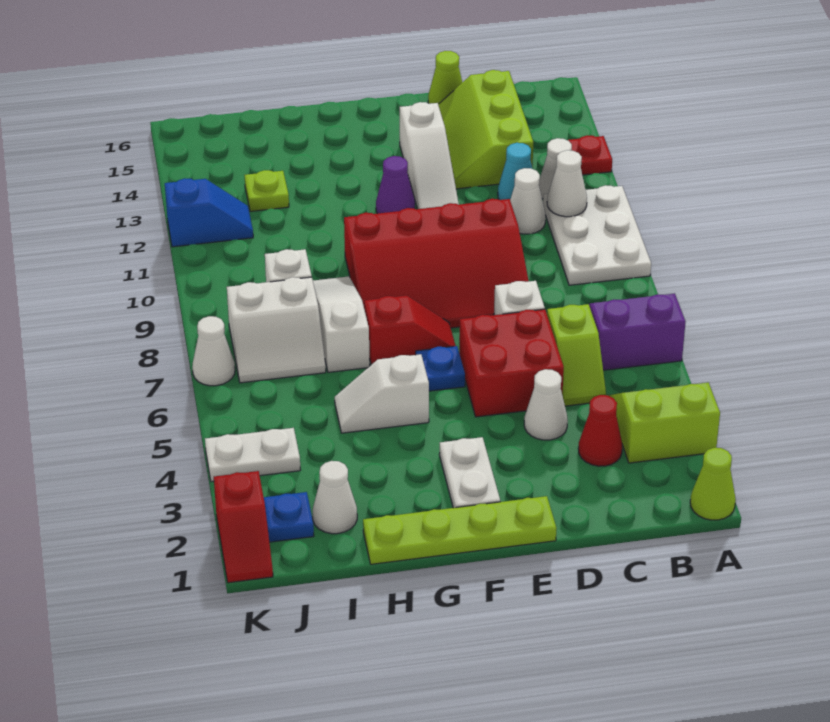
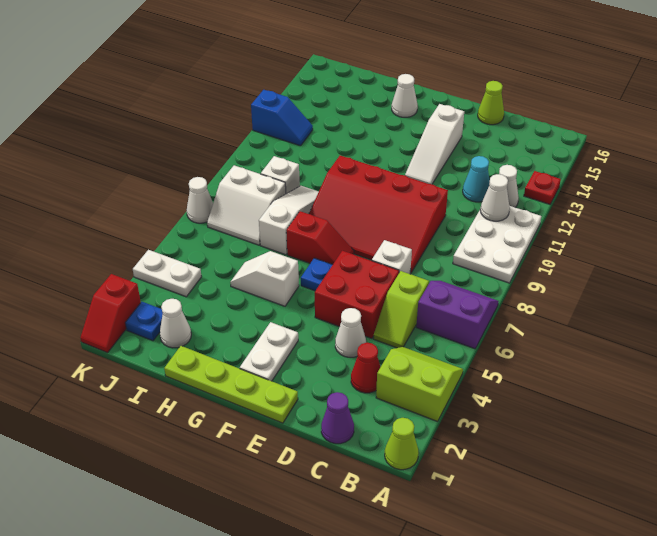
white 1x1 cone [510,168,546,234] -> white 1x1 cone moved to [392,74,418,117]
lime 2x3 slope [438,70,533,189] -> none
purple 1x1 cone [376,156,415,214] -> purple 1x1 cone moved to [321,392,354,444]
lime 1x1 plate [245,170,289,211] -> none

